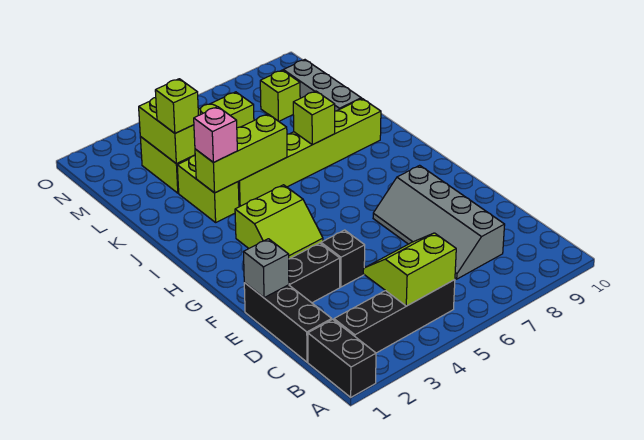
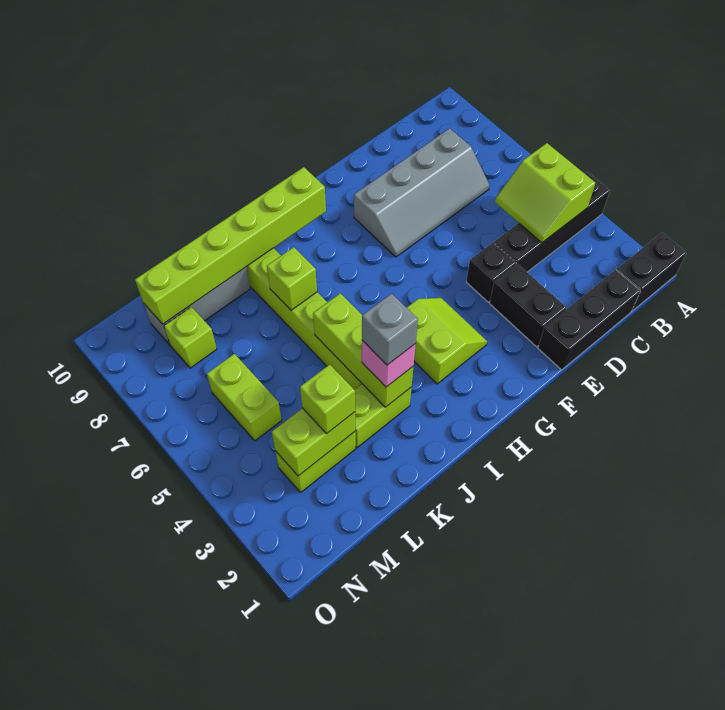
black 1x4 brick [334,280,455,353] -> black 1x4 brick turned to [494,172,610,272]
grey 1x1 brick [243,239,289,298] -> grey 1x1 brick moved to [362,294,418,365]
none -> lime 1x6 brick [135,167,326,324]

